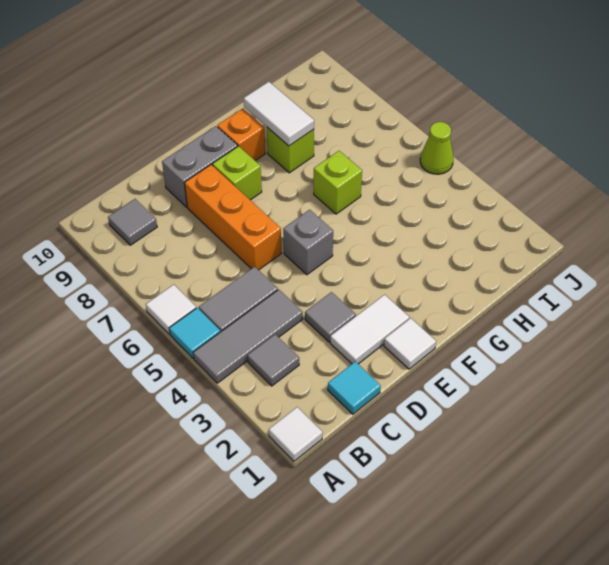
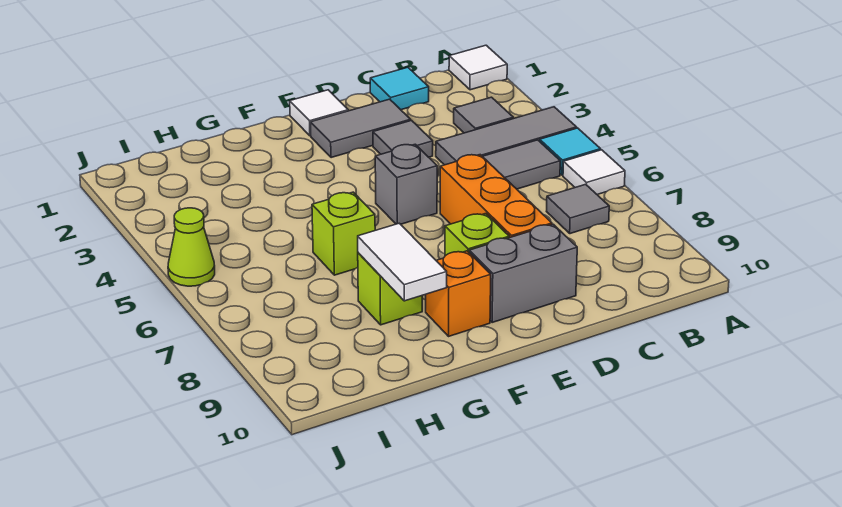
grey 1x1 tile [108,199,157,245] -> grey 1x1 tile moved to [546,184,609,234]
white 1x2 tile [330,295,409,364] -> grey 1x2 tile [311,99,411,158]

